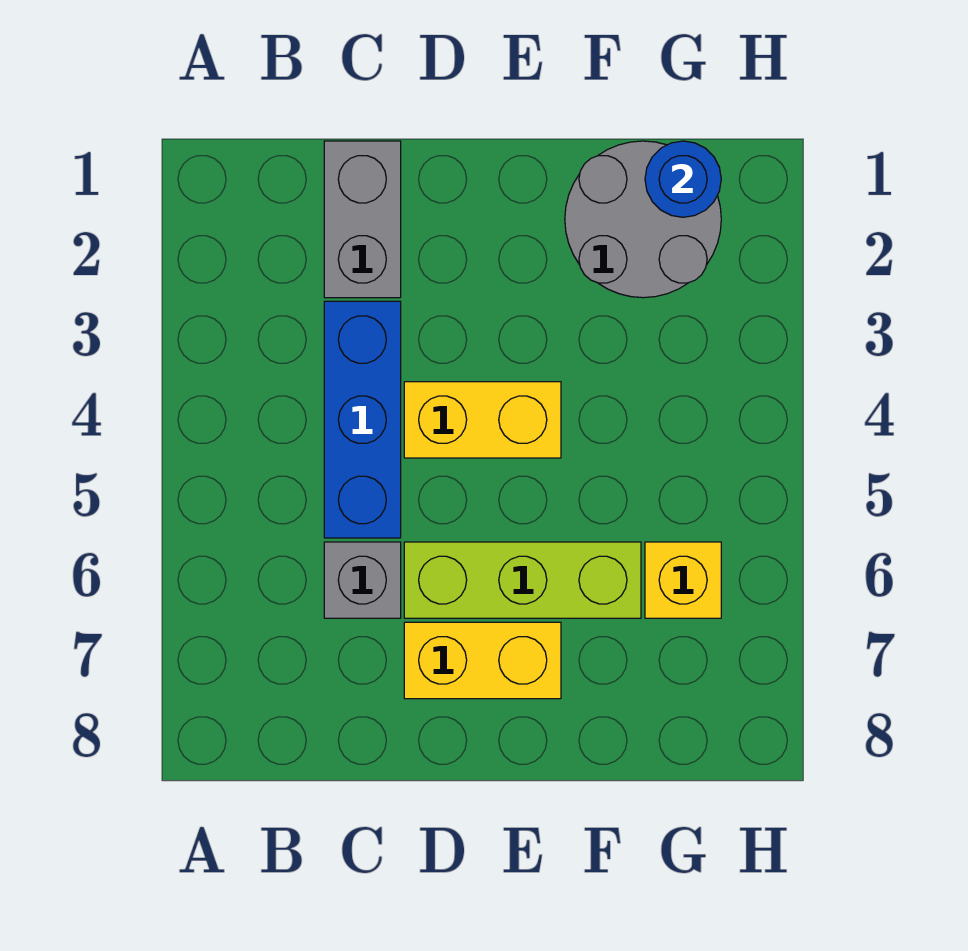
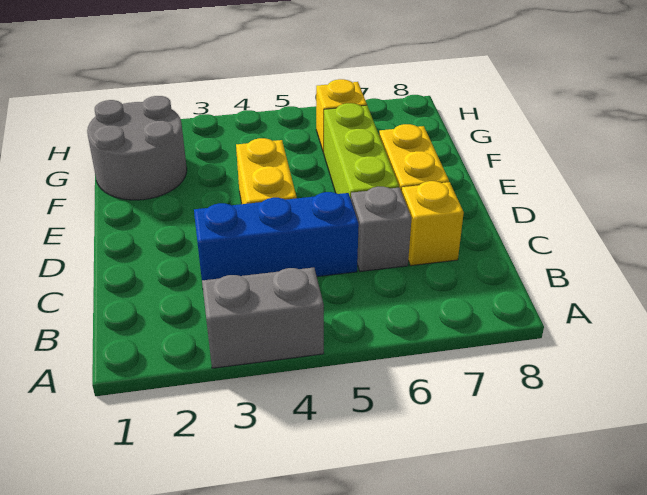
grey 1x2 brick [324,141,401,298] -> grey 1x2 brick moved to [202,268,324,368]
none -> yellow 1x1 brick [402,181,464,266]
blue 1x1 round brick [645,141,721,217] -> none

